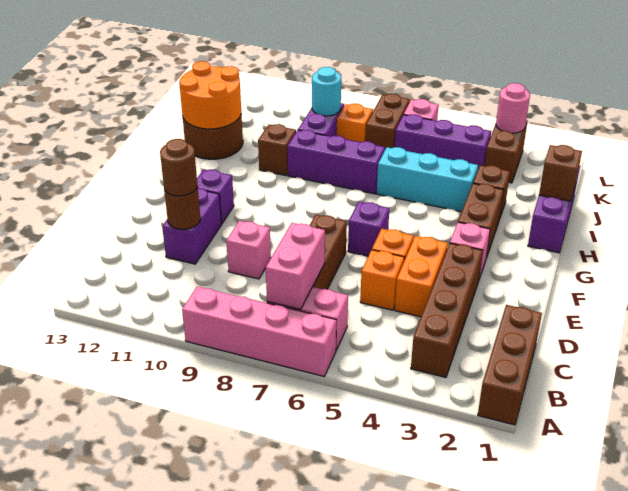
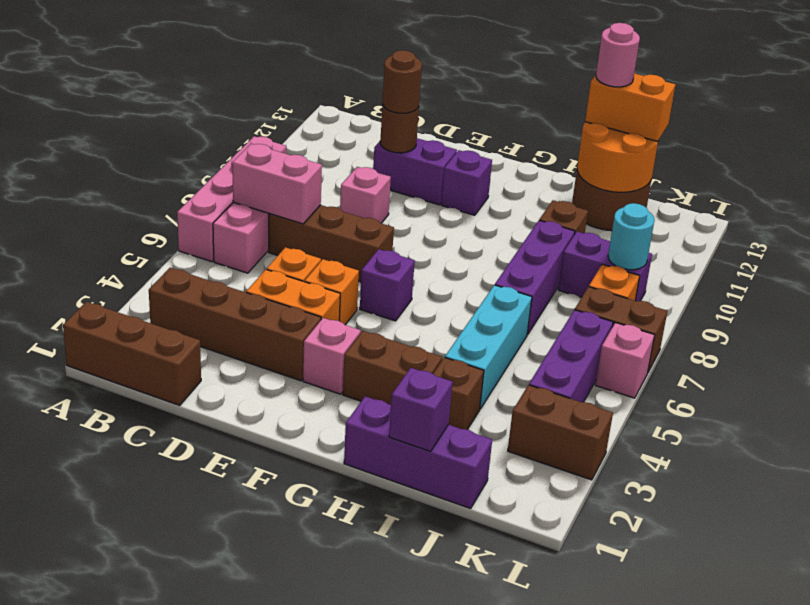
brown 1x1 brick [539,145,582,201] -> purple 1x1 brick [389,368,453,451]
none -> orange 1x2 brick [585,73,675,141]
pink 1x1 round brick [496,83,530,133] -> pink 1x1 round brick moved to [596,23,640,87]

